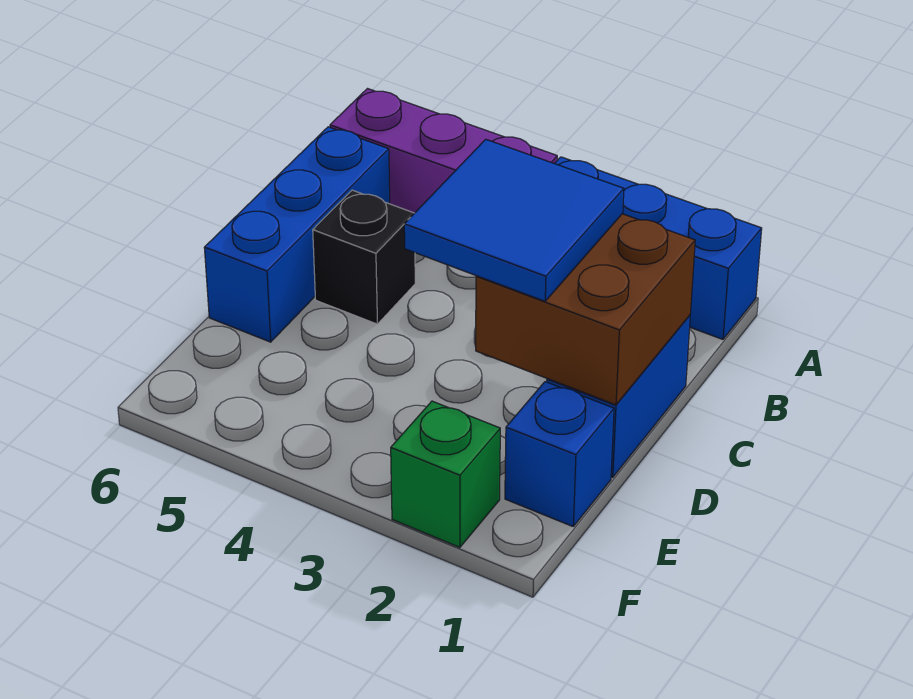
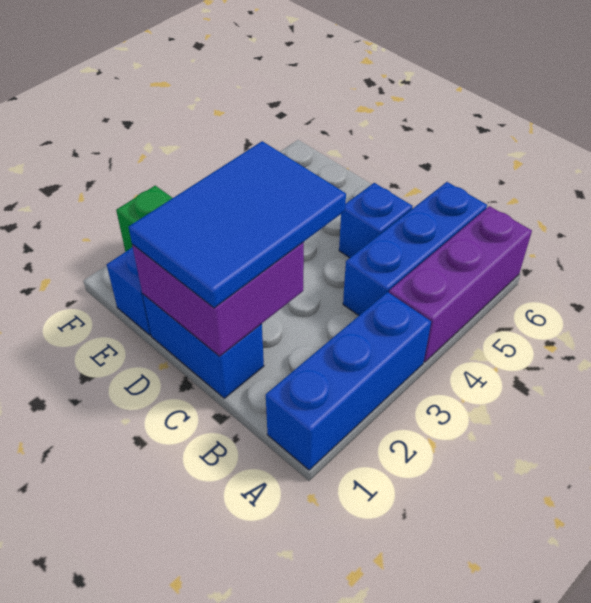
blue 1x3 brick [204,127,390,342] -> blue 1x3 brick turned to [343,182,487,316]
brown 2x2 brick [476,214,695,405] -> purple 2x2 brick [132,242,304,356]
blue 2x2 tile [404,139,624,301] -> blue 2x3 tile [129,141,346,308]
black 1x1 brick [313,190,415,324] -> blue 1x1 brick [339,183,413,258]

